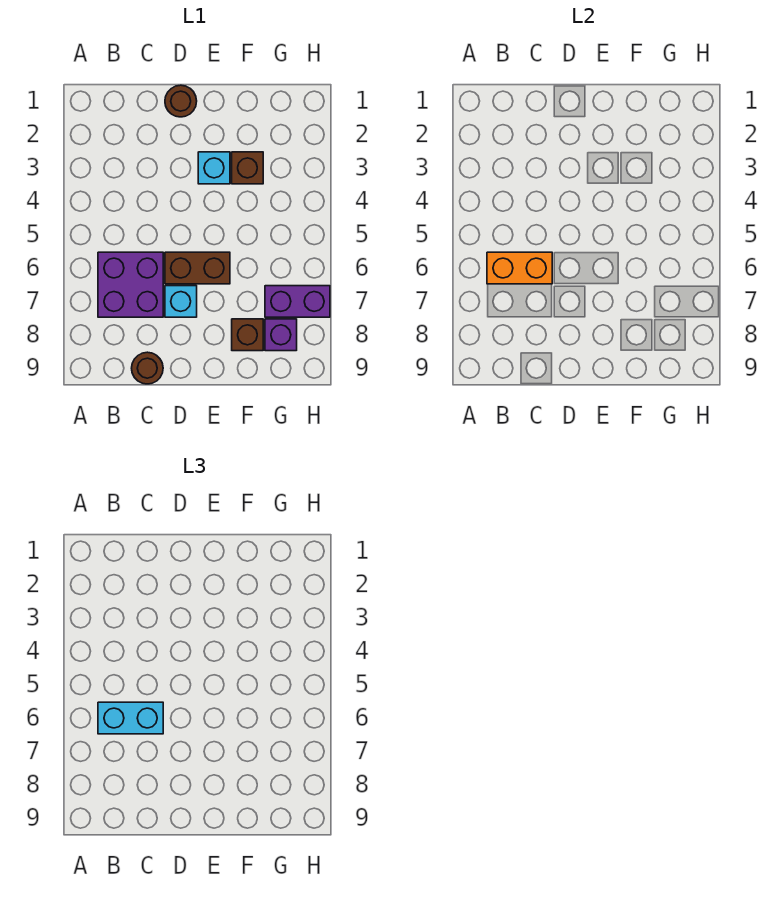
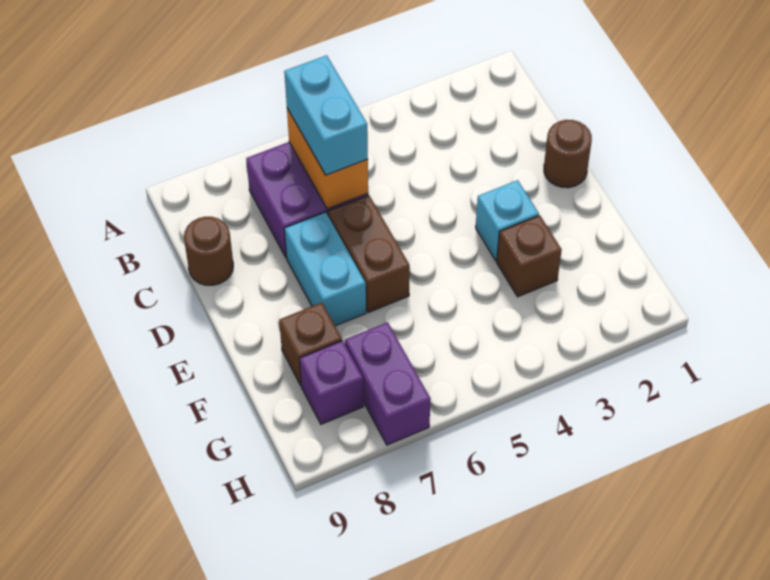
cyan 1x1 brick [165,286,197,317] -> cyan 1x2 brick [284,212,366,326]

